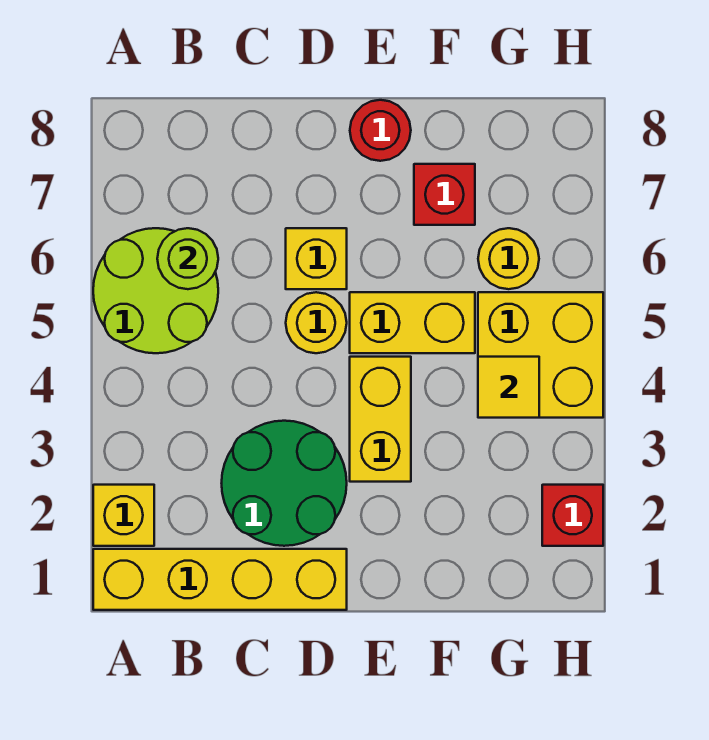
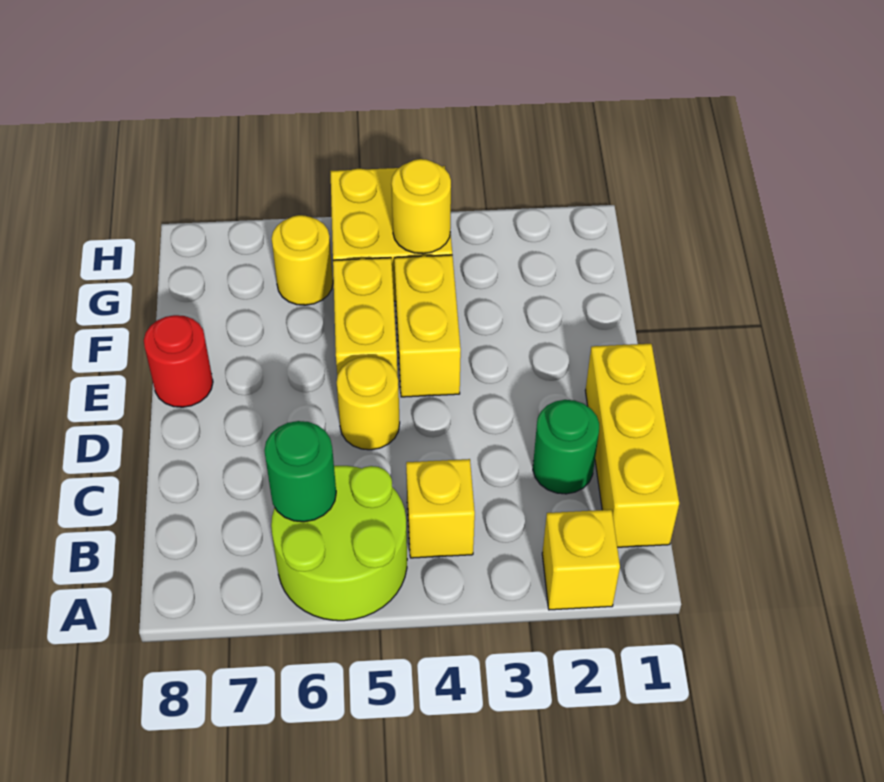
yellow 1x4 brick [93,549,347,610] -> yellow 1x3 brick [585,344,679,547]
lime 1x1 round brick [157,228,218,289] -> green 1x1 round brick [264,421,336,522]
green 2x2 round brick [222,421,347,546] -> green 1x1 round brick [533,400,599,494]
yellow 1x1 brick [286,228,347,289] -> yellow 1x1 brick moved to [406,459,475,558]
yellow 1x2 brick [350,357,411,482] -> yellow 1x2 brick turned to [394,255,461,397]
red 1x1 brick [414,164,475,225] -> none
yellow 1x1 tile [478,357,539,418] -> yellow 1x1 round brick [391,159,451,254]
red 1x1 brick [542,485,603,546] -> none

